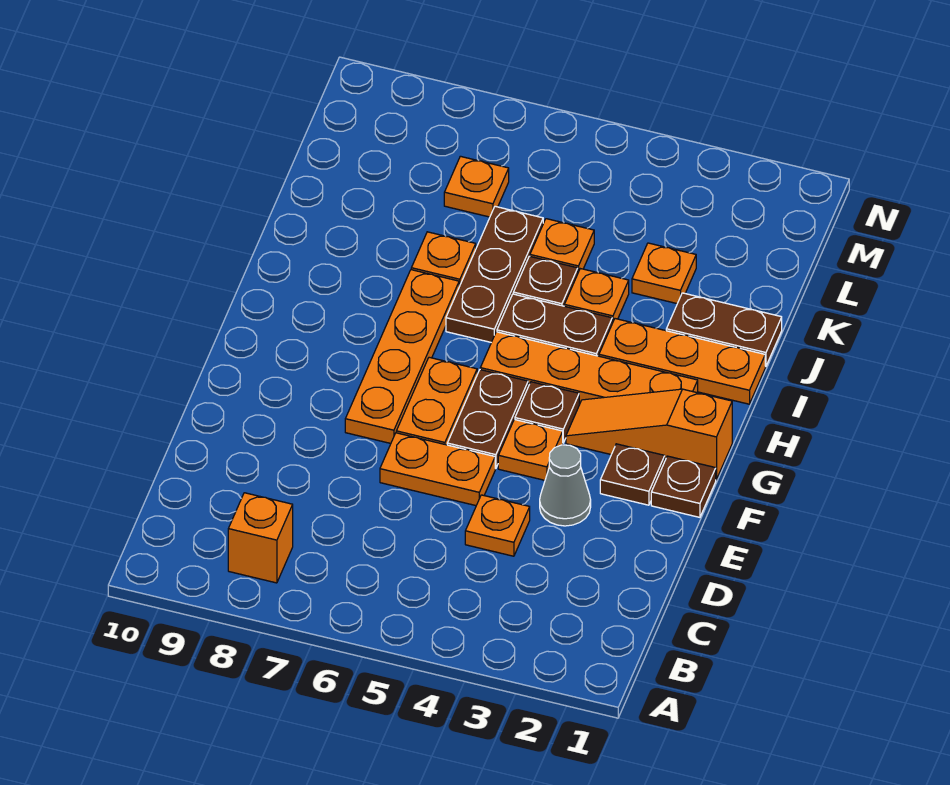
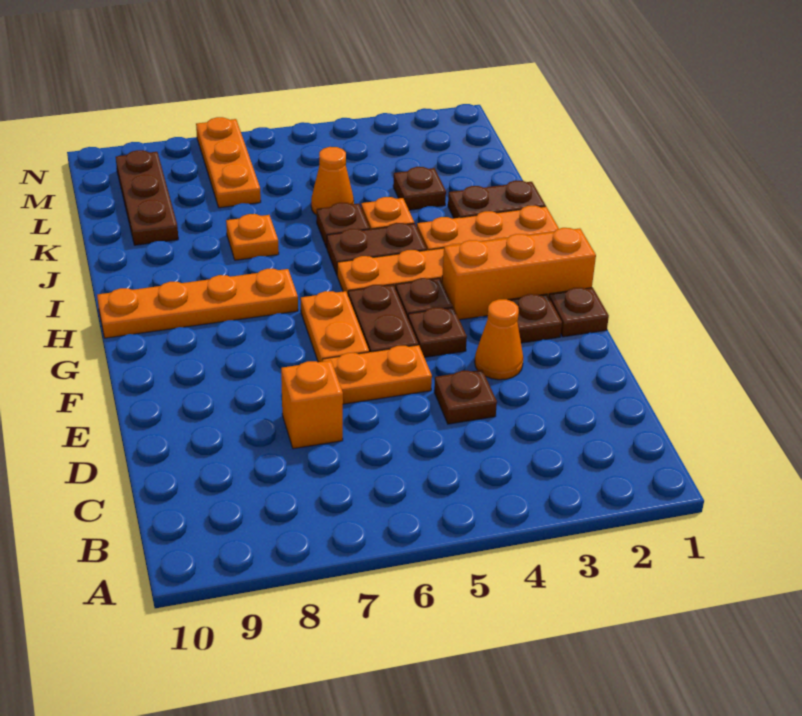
orange 1x1 brick [228,493,293,583] -> orange 1x1 brick moved to [281,360,343,449]
orange 1x1 plate [465,495,530,556] -> brown 1x1 plate [434,370,497,424]
grey 1x1 cone [540,445,591,526] -> orange 1x1 cone [475,299,523,380]
orange 1x1 plate [498,419,563,480] -> brown 1x1 plate [408,307,467,357]
orange 1x4 plate [345,270,459,443] -> orange 1x4 plate turned to [97,269,298,338]
orange 1x3 slope [566,389,732,480] -> orange 1x3 brick [442,228,596,320]
brown 1x3 plate [446,206,543,342] -> brown 1x3 plate moved to [116,150,178,245]
orange 1x1 plate [632,243,696,304] -> brown 1x1 plate [393,167,446,210]
orange 1x1 plate [530,219,594,272] -> orange 1x1 cone [311,147,354,215]
orange 1x1 plate [444,156,509,217] -> orange 1x3 plate [196,117,261,208]

